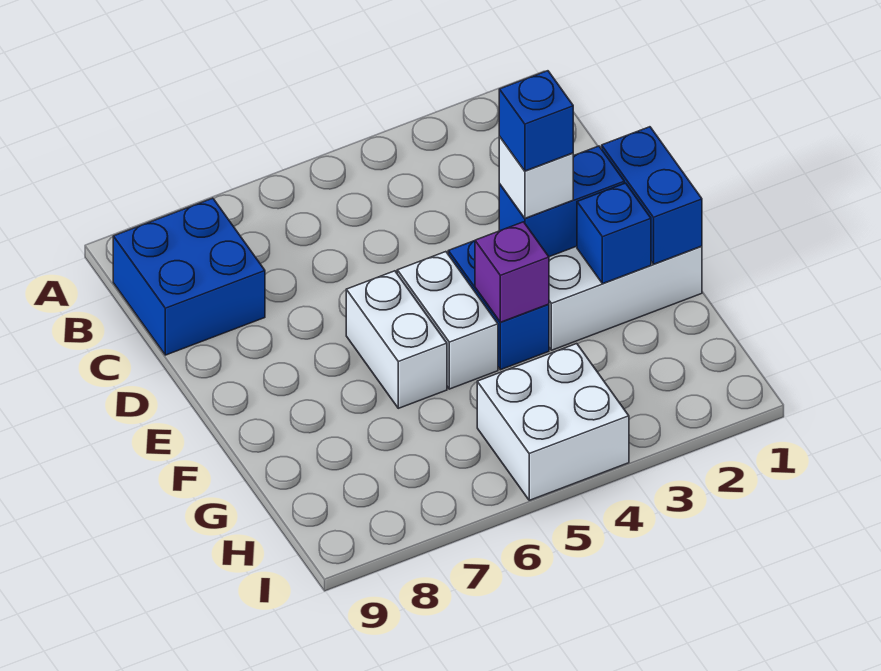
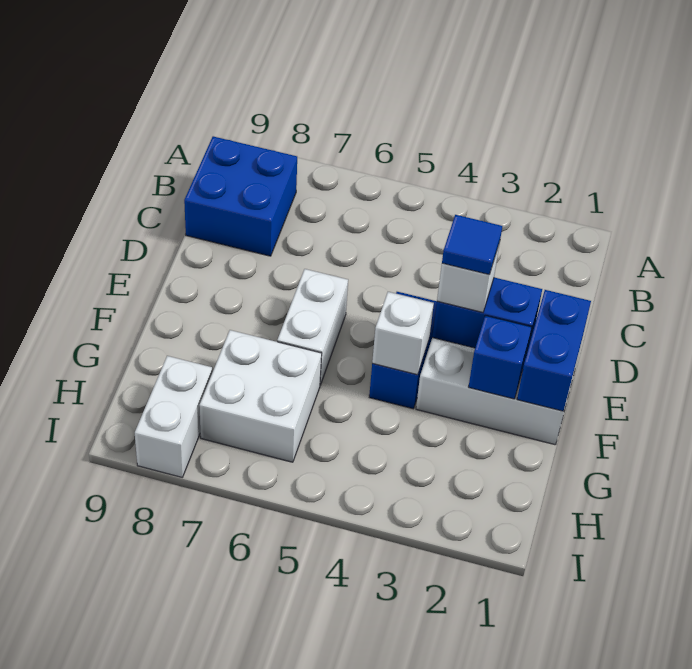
blue 1x1 brick [499,71,573,171] -> blue 1x1 tile [442,215,502,275]
white 1x2 brick [397,252,498,389] -> white 1x2 brick moved to [135,356,212,477]
purple 1x1 brick [475,222,549,322] -> white 1x1 brick [372,292,434,375]
white 2x2 brick [477,344,629,500] -> white 2x2 brick moved to [199,330,322,462]

